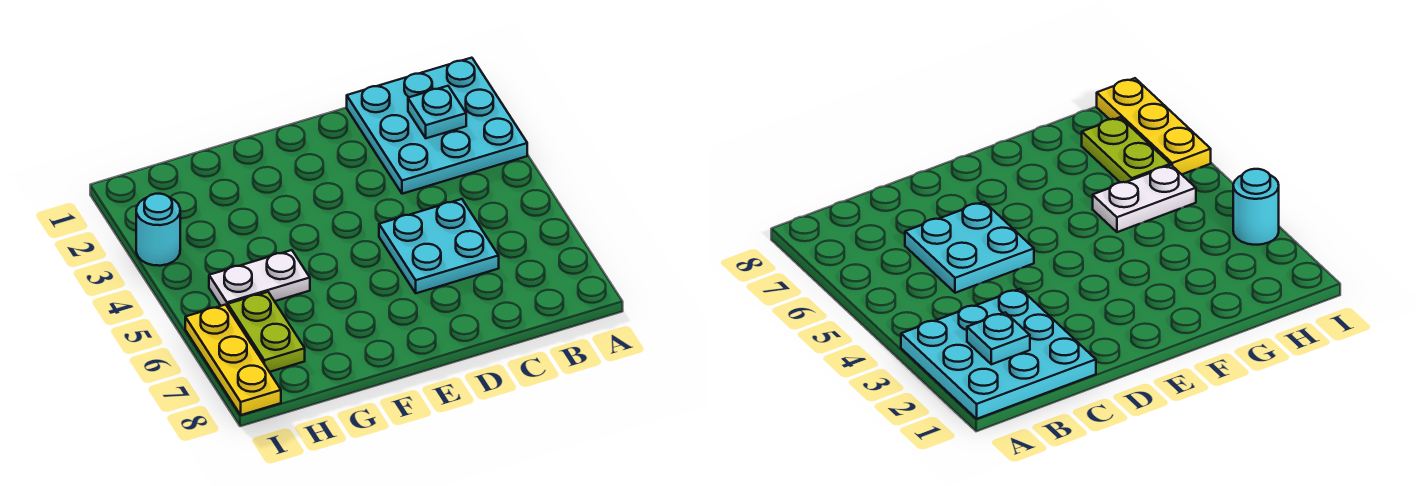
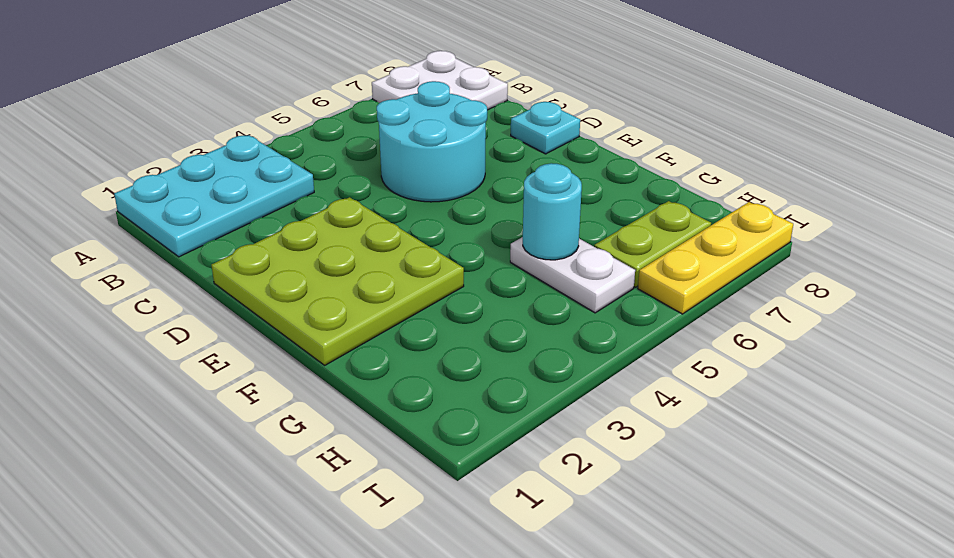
cyan 3x3 plate [347,58,527,194] -> cyan 2x3 plate [114,135,314,257]
none -> white 2x2 plate [372,51,508,110]
cyan 1x1 plate [408,86,466,138] -> cyan 1x1 plate moved to [511,102,580,154]
cyan 2x2 plate [379,199,499,293] -> cyan 2x2 round brick [377,81,487,202]
none -> lime 3x3 plate [212,197,464,365]
cyan 1x1 round brick [136,194,180,266] -> cyan 1x1 round brick moved to [523,163,582,260]

